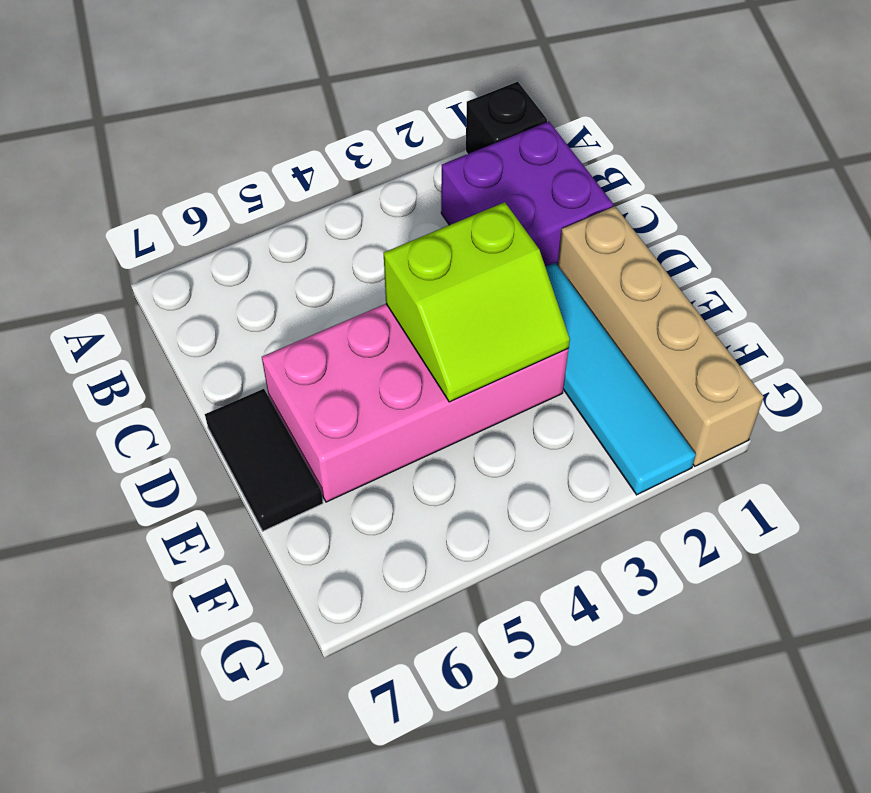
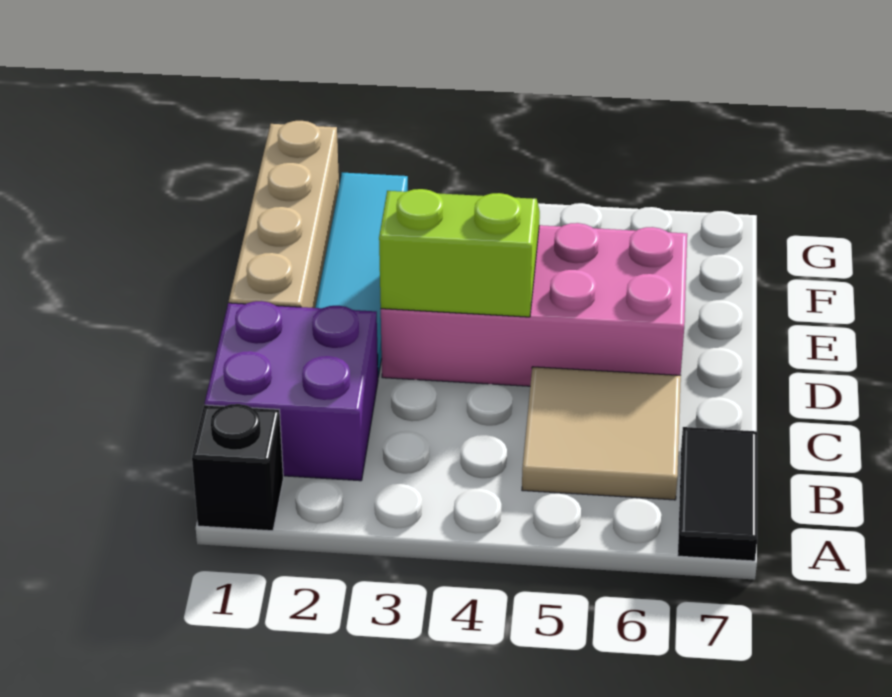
none -> tan 2x2 tile [522,367,681,500]
black 1x2 tile [205,389,323,531] -> black 1x2 tile moved to [678,427,757,561]

